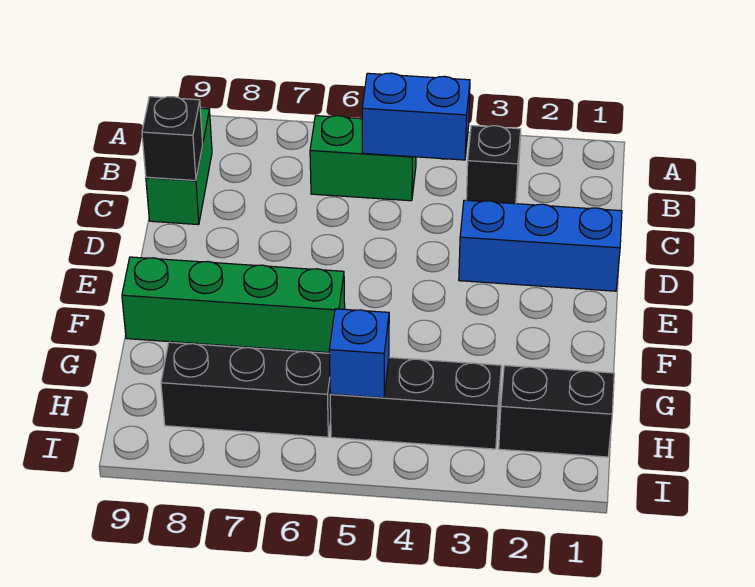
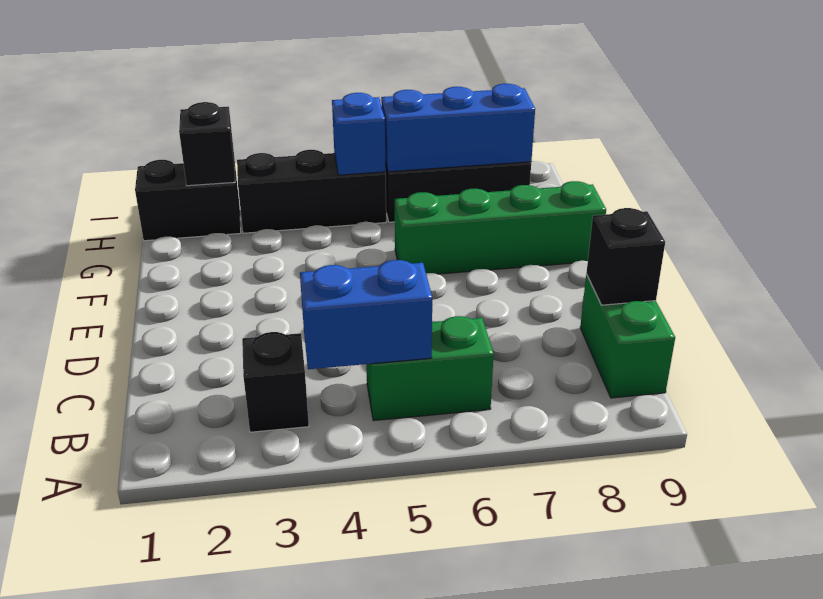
blue 1x3 brick [459,200,622,291] -> blue 1x3 brick moved to [381,84,535,172]
none -> black 1x1 brick [179,102,235,186]

